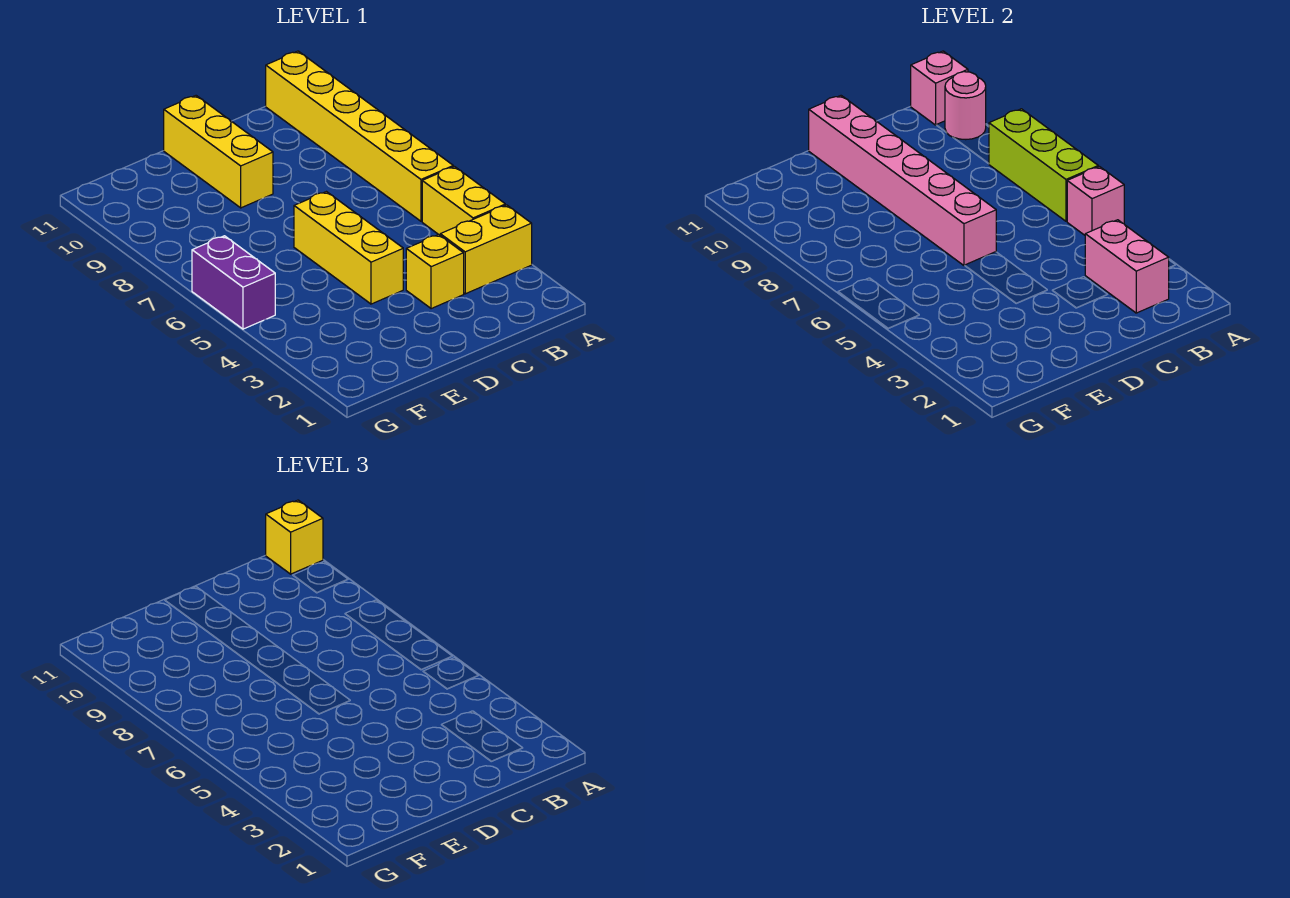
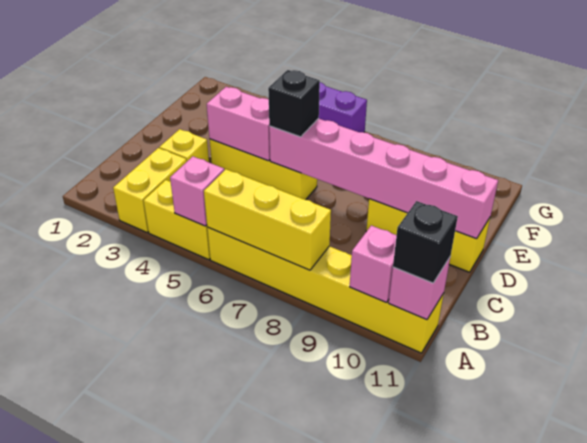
lime 1x3 brick [989,109,1098,221] -> yellow 1x3 brick [204,169,331,270]
pink 1x1 round brick [945,72,986,140] -> pink 1x1 brick [350,225,397,302]
yellow 1x1 brick [266,500,323,574] -> black 1x1 brick [393,201,458,283]
pink 1x2 brick [1085,220,1169,313] -> pink 1x2 brick moved to [207,87,270,161]
none -> black 1x1 brick [268,70,320,137]

